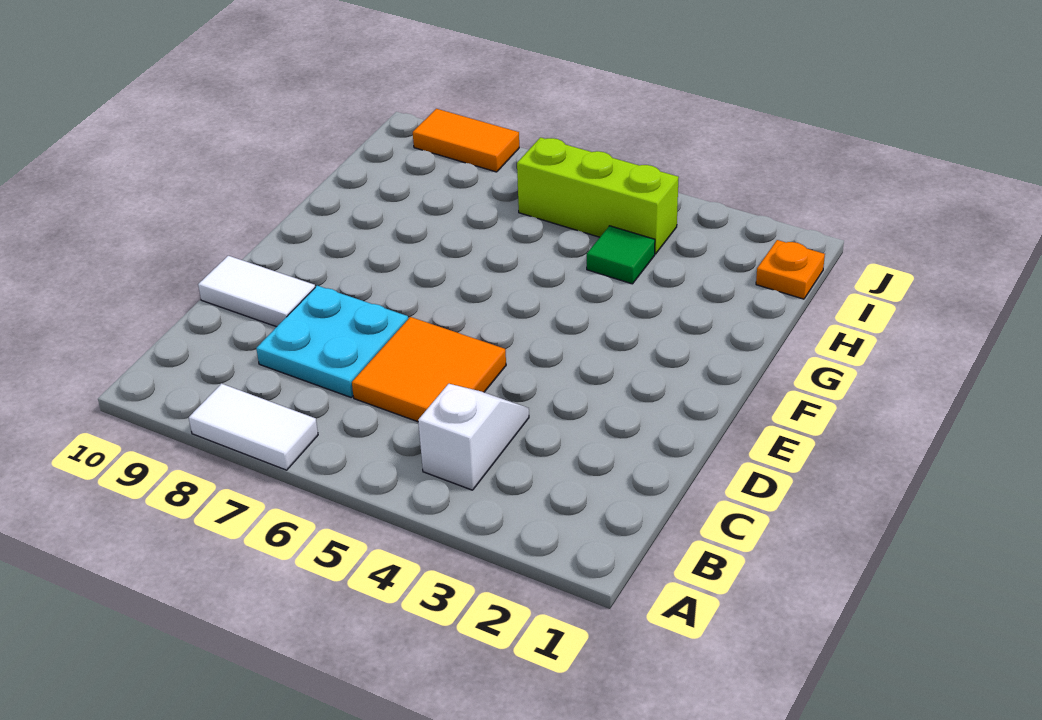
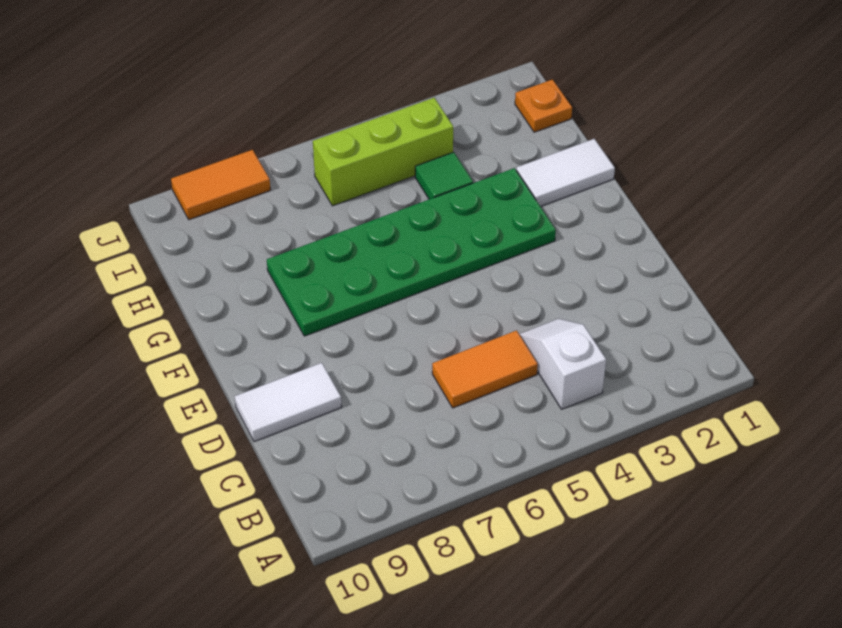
white 1x2 tile [189,383,318,470] -> white 1x2 tile moved to [516,139,615,207]
orange 2x2 tile [352,317,506,422] -> orange 1x2 tile [432,331,538,408]
cyan 2x2 plate [256,286,408,397] -> none
none -> green 2x6 plate [267,168,556,336]

